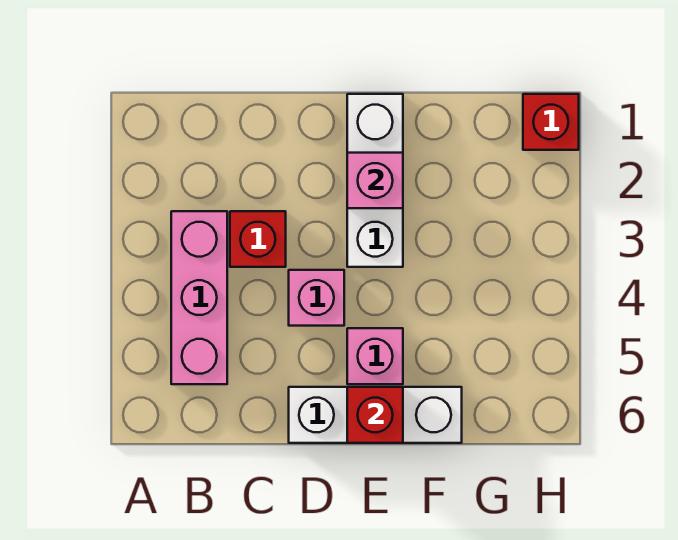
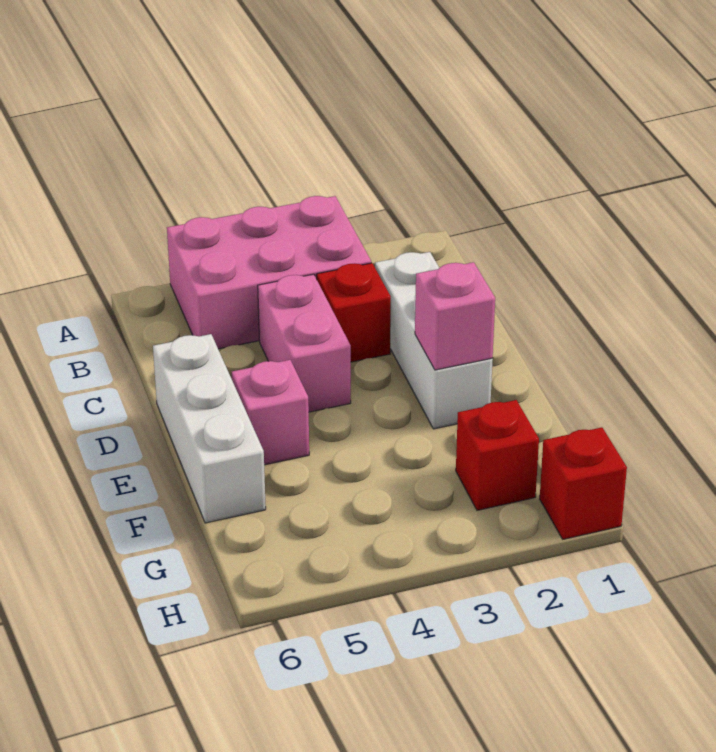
pink 1x3 brick [171,211,227,384] -> pink 2x3 brick [167,196,371,349]
pink 1x1 brick [289,270,344,326] -> pink 1x2 brick [258,274,351,412]
white 1x3 brick [347,94,403,267] -> white 1x3 brick turned to [375,252,493,429]
red 1x1 brick [347,387,403,443] -> red 1x1 brick moved to [456,400,539,510]

